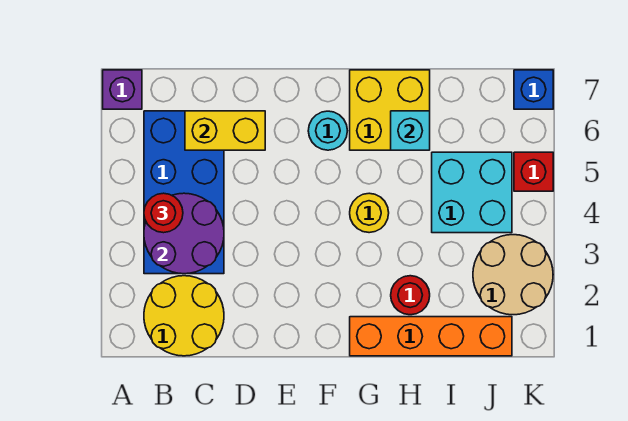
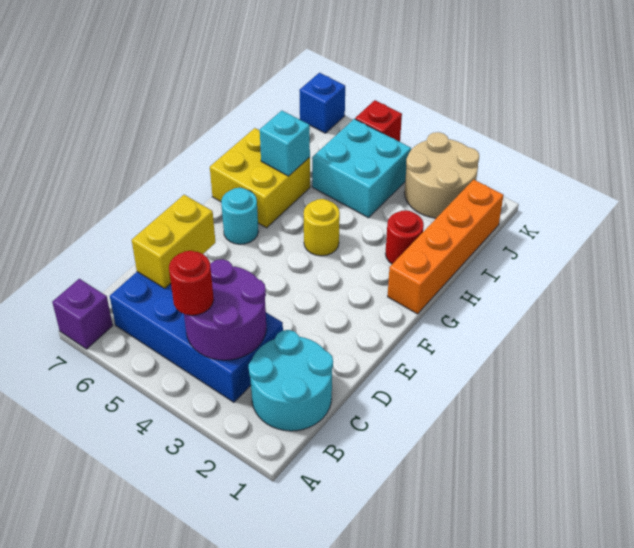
yellow 2x2 round brick [144,276,224,356] -> cyan 2x2 round brick [248,330,333,431]

